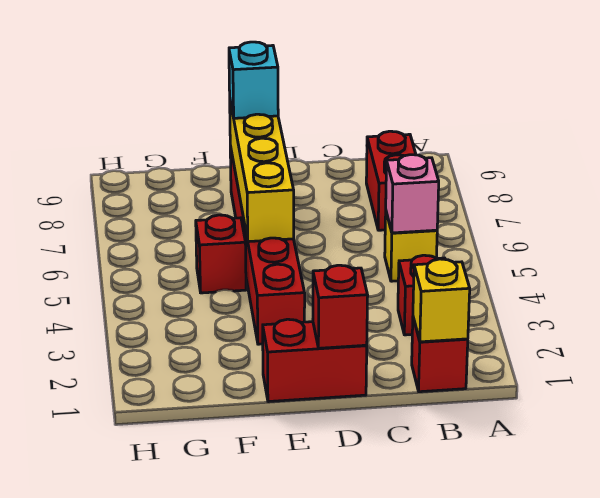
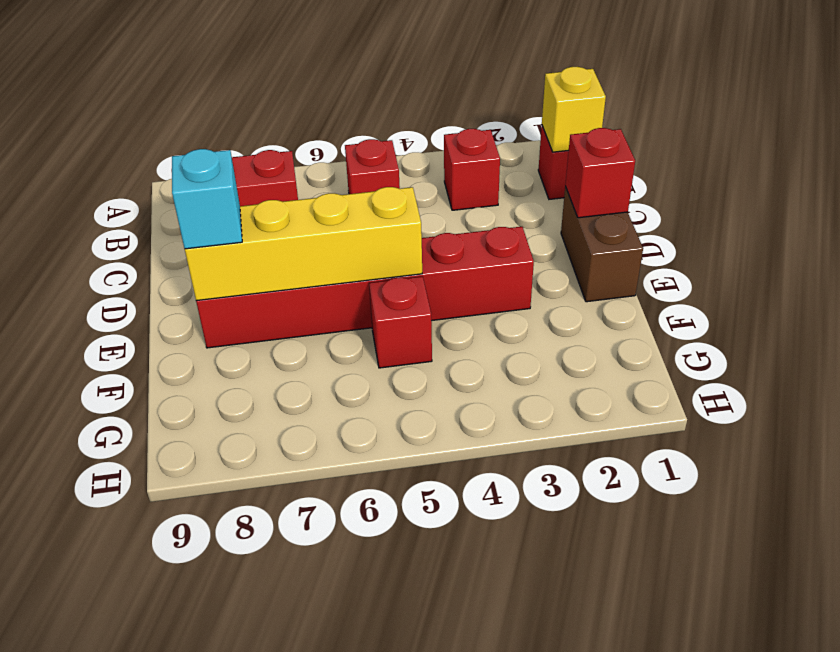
yellow 1x1 brick [385,212,437,281] -> red 1x1 brick [345,139,400,194]
pink 1x1 brick [386,155,439,233] -> none
red 1x2 brick [263,319,367,402] -> brown 1x2 brick [561,186,643,302]

